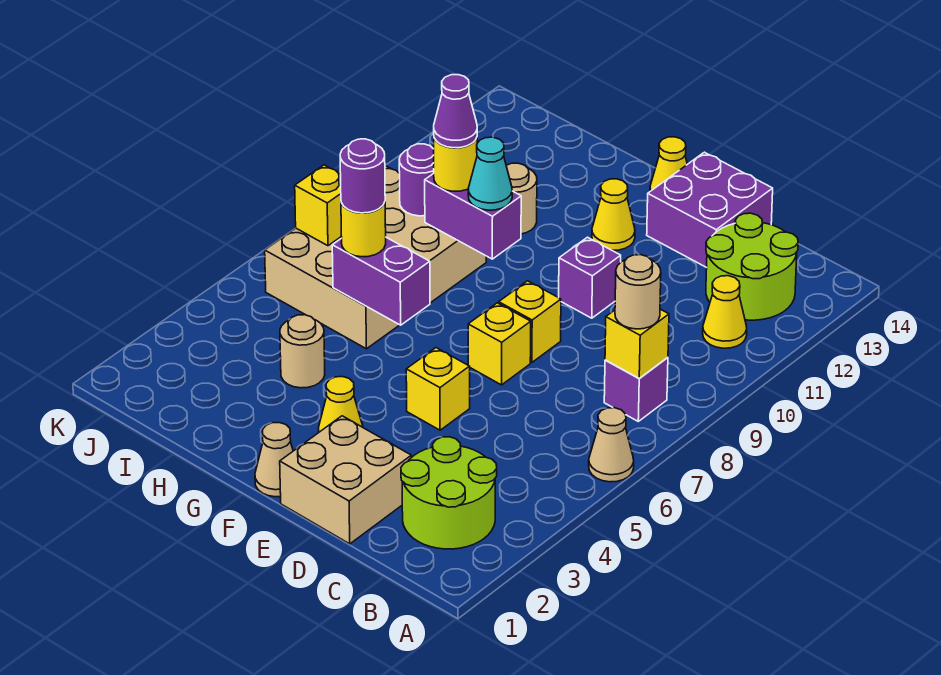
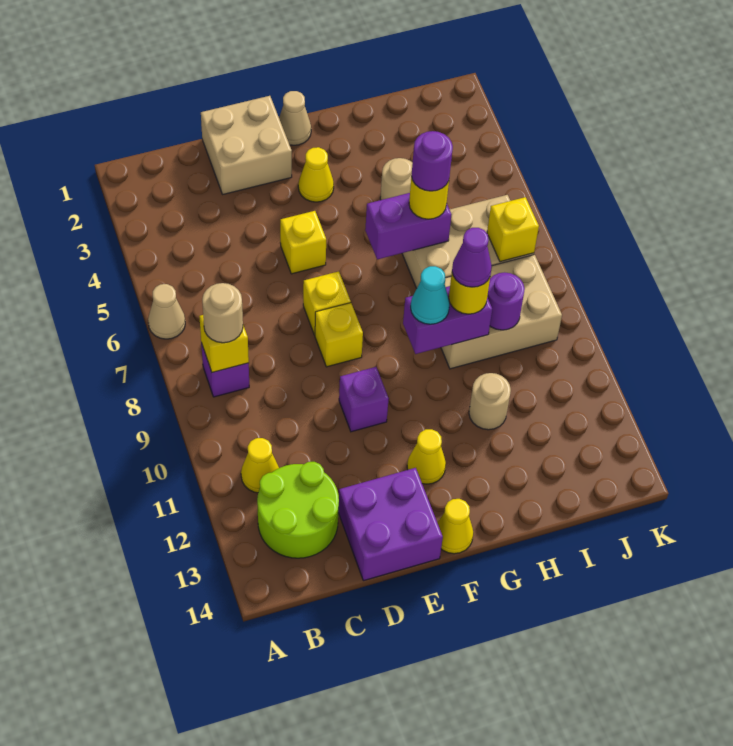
lime 2x2 round brick [401,437,497,549] -> none

